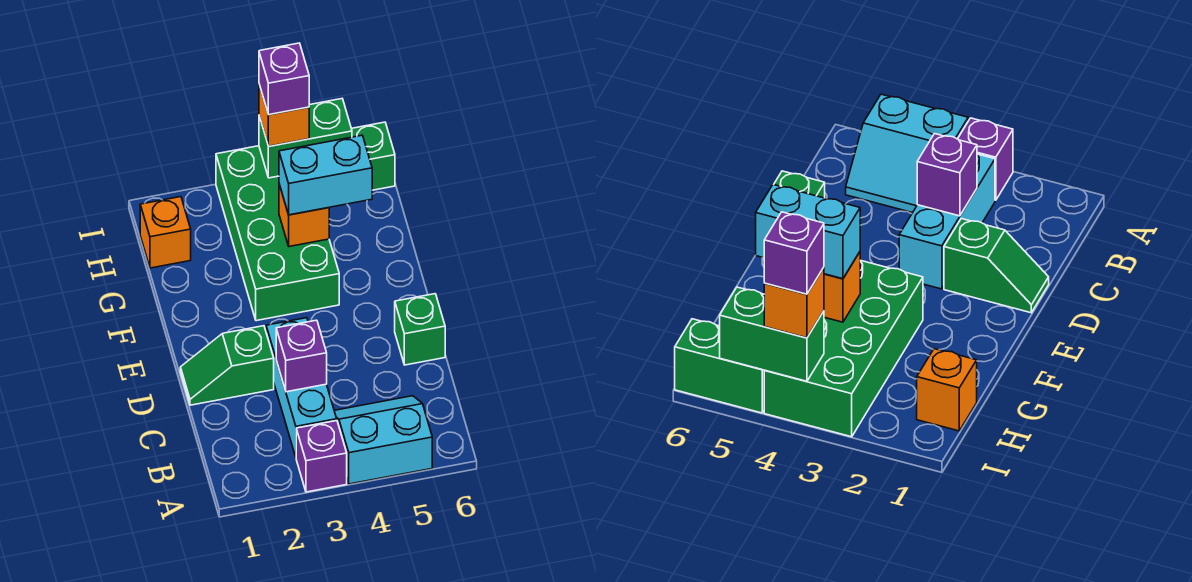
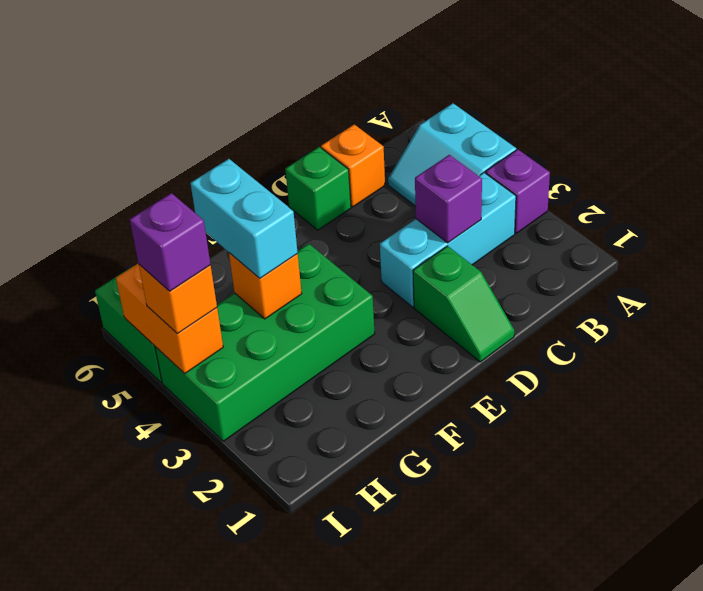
orange 1x1 brick [140,197,191,268] -> orange 1x1 brick moved to [321,125,385,207]
green 1x2 brick [259,99,352,178] -> orange 1x2 brick [116,264,223,374]

